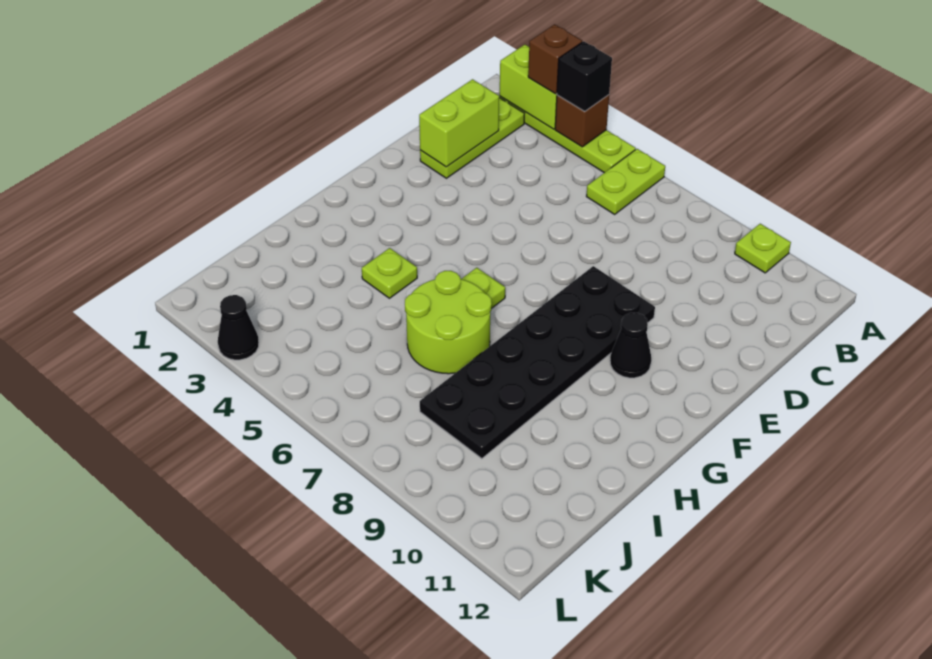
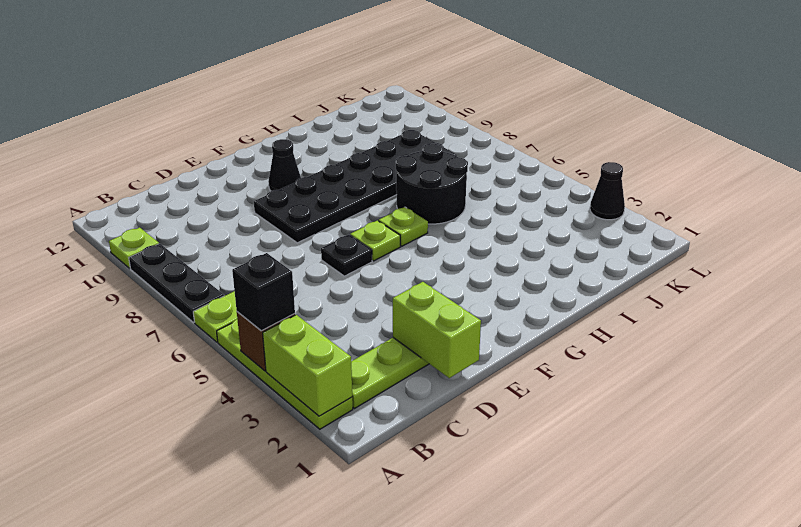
brown 1x1 brick [528,24,582,94] -> none
none -> black 1x3 plate [129,244,224,322]
lime 1x2 brick [419,79,499,167] -> lime 1x2 brick turned to [393,282,481,378]
none -> black 1x1 plate [321,235,372,276]
lime 1x1 plate [362,248,417,298] -> lime 1x1 plate moved to [350,221,400,261]
lime 2x2 round brick [405,271,492,374] -> black 2x2 round brick [396,144,468,224]

